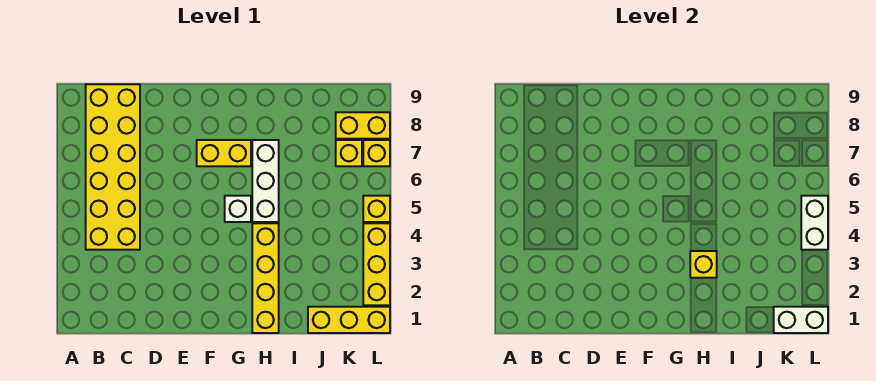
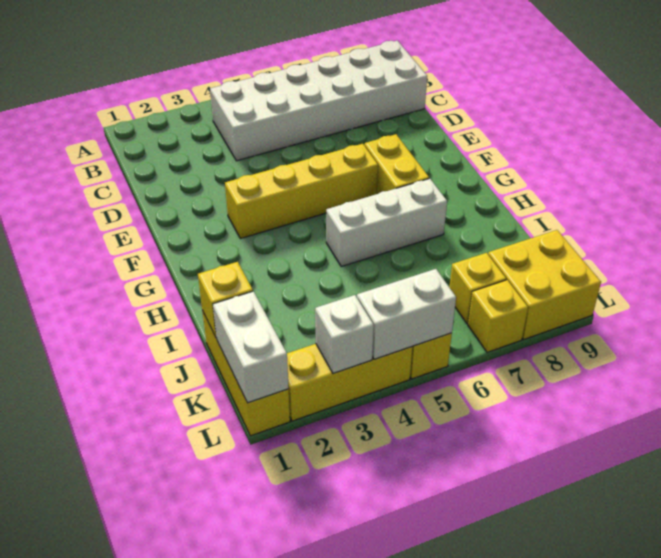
yellow 2x6 brick [86,84,140,250] -> white 2x6 brick [210,41,427,161]
white 1x1 brick [225,196,251,222] -> white 1x1 brick moved to [315,295,374,374]
yellow 1x4 brick [252,223,279,333] -> yellow 1x4 brick moved to [225,144,378,239]
yellow 1x1 brick [690,251,717,278] -> yellow 1x1 brick moved to [198,262,253,338]
yellow 1x2 brick [336,112,390,139] -> yellow 2x2 brick [488,230,601,339]

